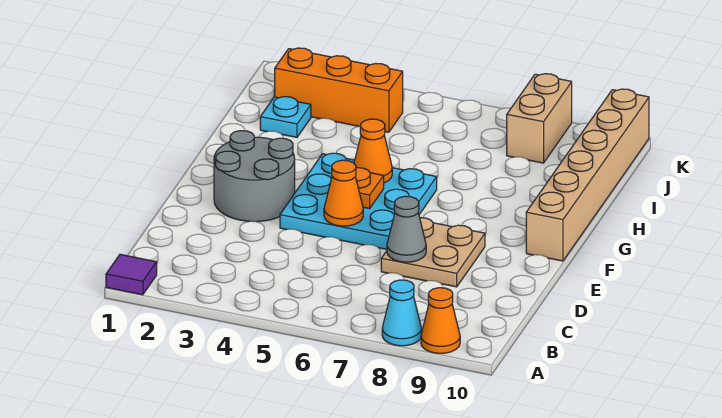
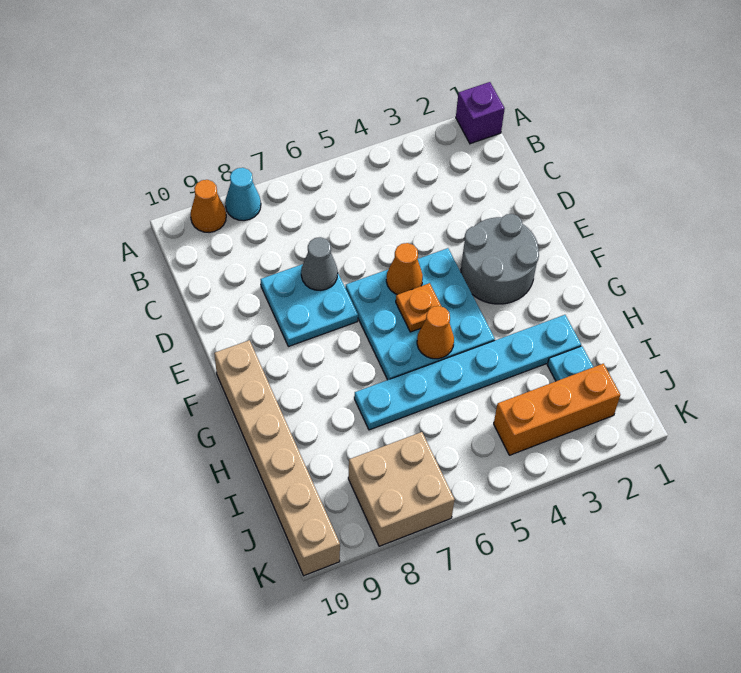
purple 1x1 tile [106,254,157,295] -> purple 1x1 brick [456,82,505,144]
tan 2x2 plate [381,218,485,287] -> cyan 2x2 plate [261,264,358,347]
none -> cyan 1x6 plate [354,315,581,430]
tan 1x2 brick [507,74,572,163] -> tan 2x2 brick [348,432,455,546]

